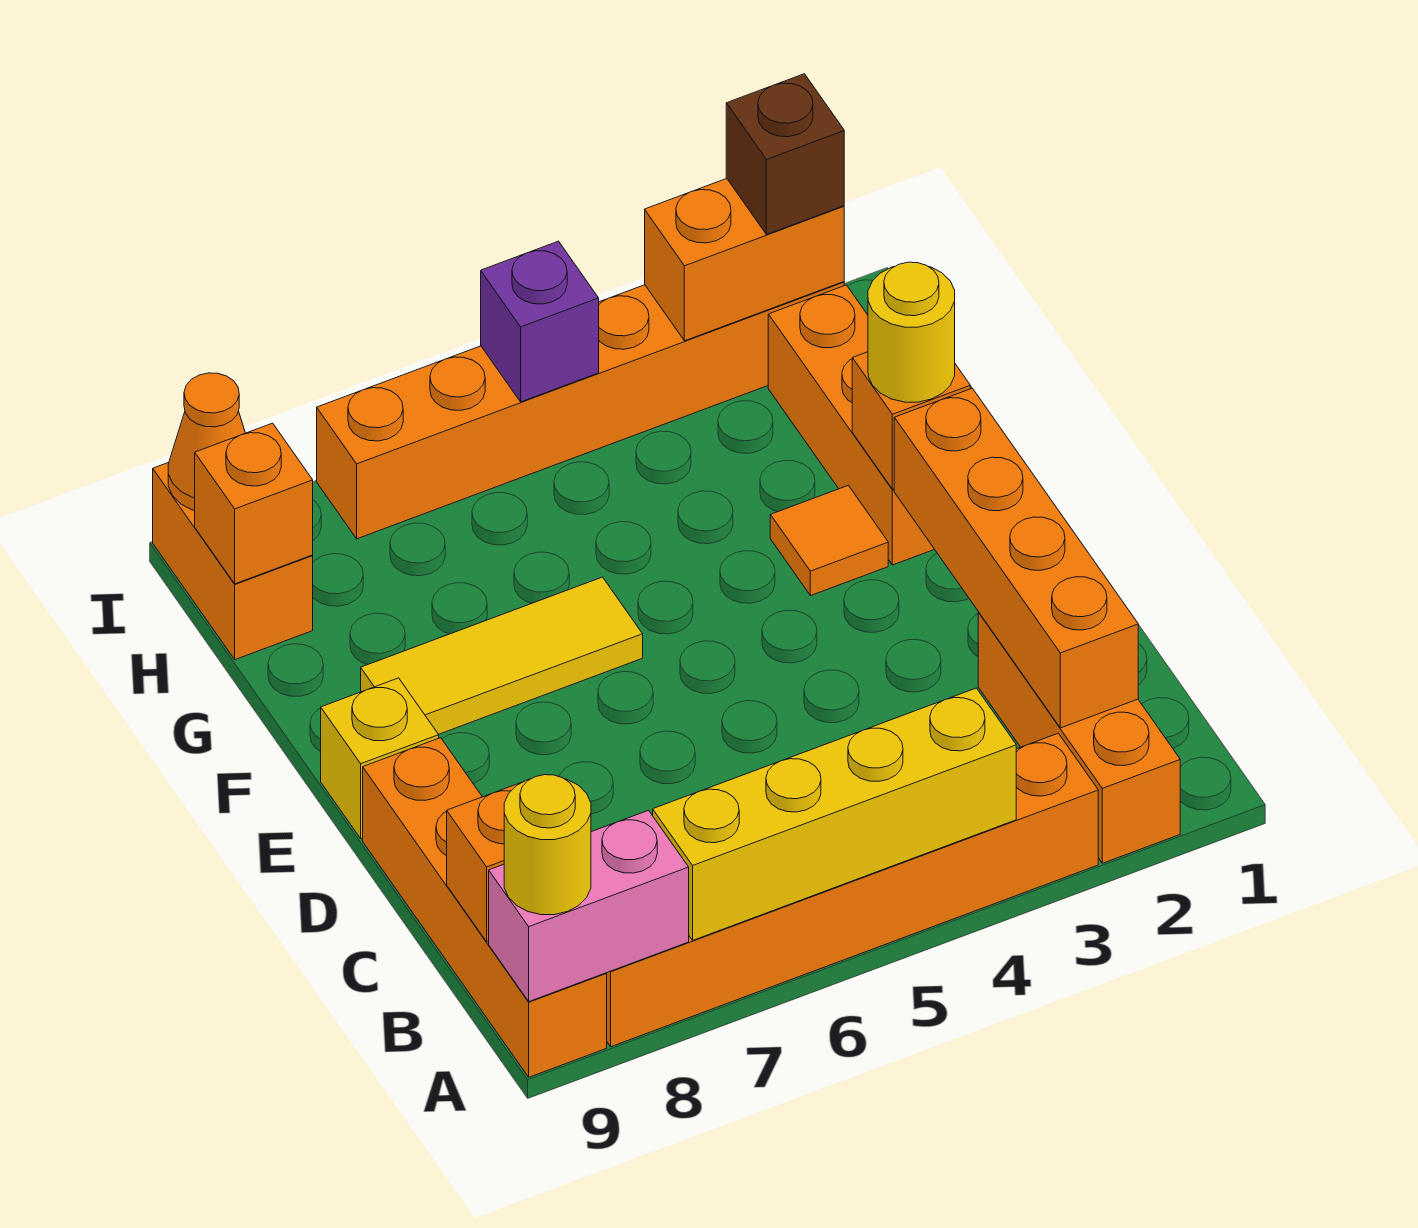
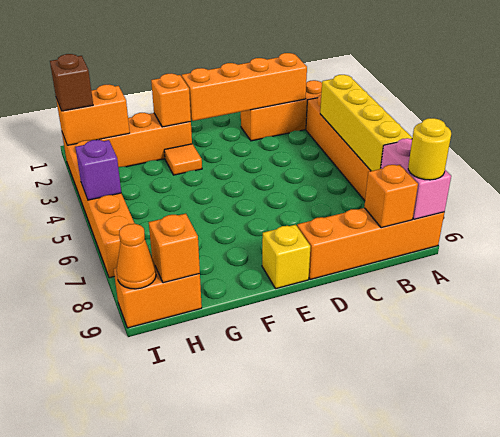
yellow 1x1 round brick [868,262,955,402] -> none
yellow 1x3 tile [361,577,643,734] -> none
orange 1x2 brick [645,179,844,341] -> orange 1x2 brick turned to [56,85,130,145]

